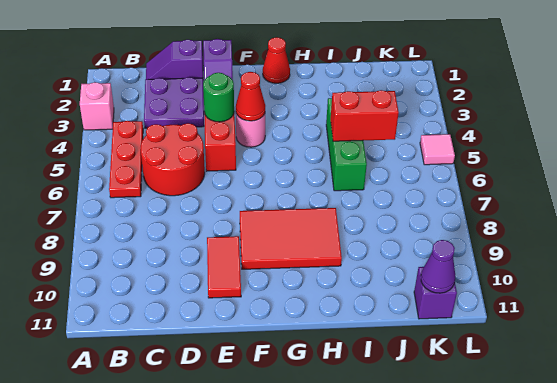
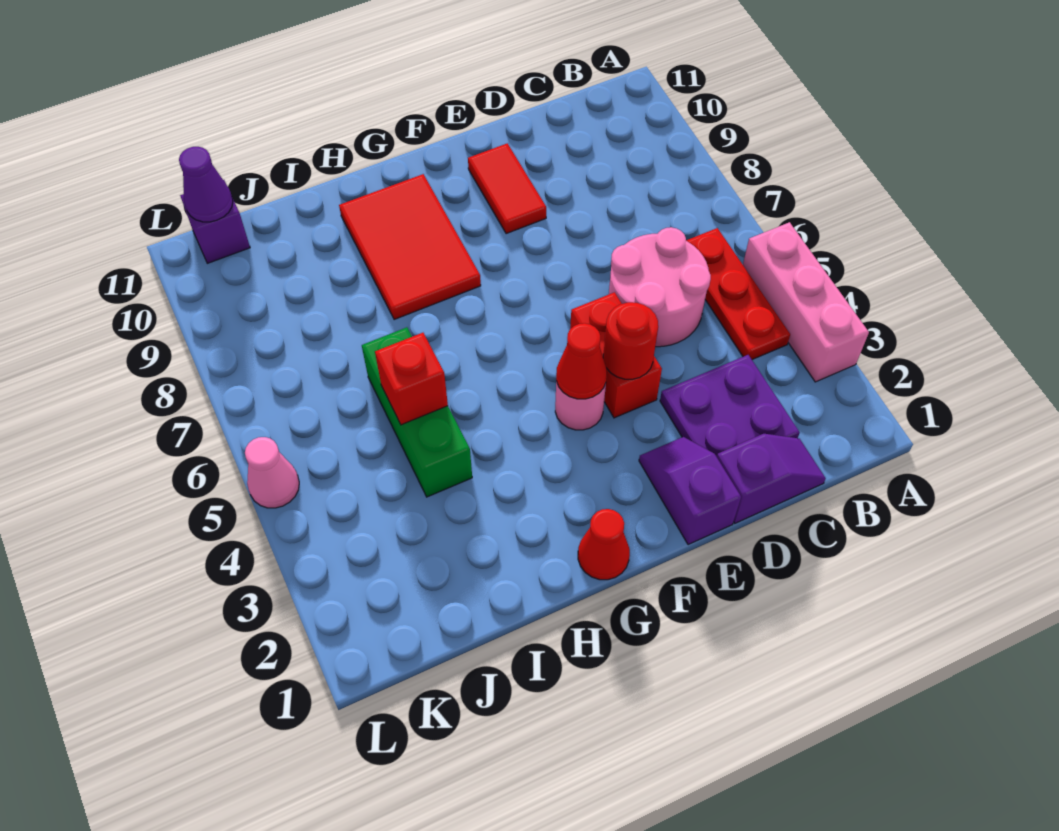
pink 1x1 brick [80,82,114,130] -> pink 1x3 brick [743,222,869,382]
red 2x2 round brick [140,123,205,196] -> pink 2x2 round brick [609,227,711,347]
green 1x1 round brick [203,73,234,122] -> red 1x1 round brick [603,302,658,379]
red 2x3 tile [240,208,342,269] -> red 2x3 tile turned to [339,174,481,320]
red 1x2 brick [331,90,399,141] -> red 1x1 brick [375,333,448,425]
pink 1x1 tile [420,134,455,165] -> pink 1x1 cone [245,437,299,508]

